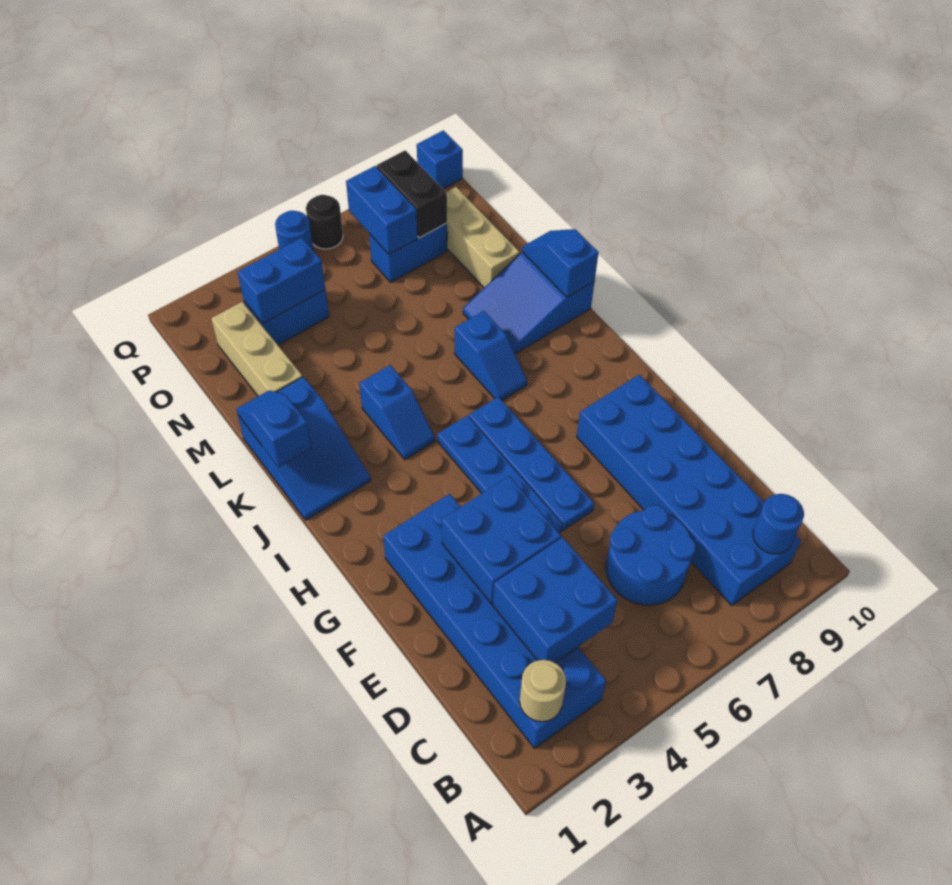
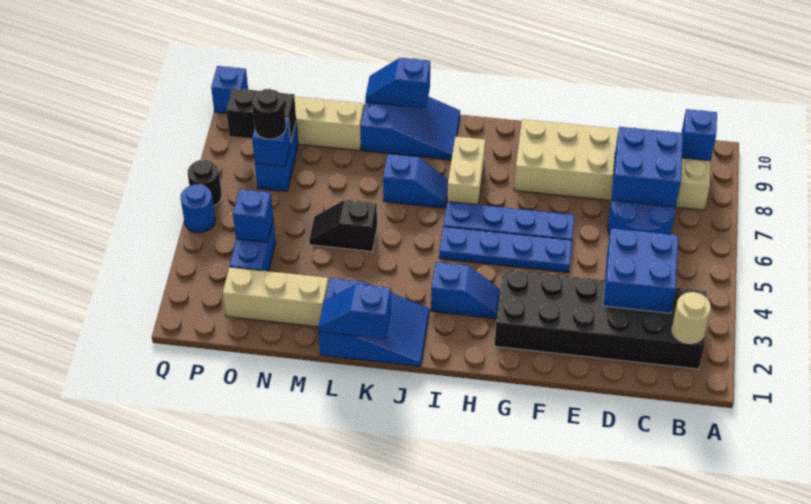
blue 2x6 brick [383,494,606,748] -> black 2x6 brick [495,269,706,369]
blue 2x6 brick [577,375,801,606] -> tan 2x6 brick [514,119,711,210]
blue 1x1 round brick [753,494,804,554] -> blue 1x1 brick [681,109,717,161]
blue 2x2 brick [442,476,561,604] -> blue 2x2 brick moved to [611,127,683,207]
none -> tan 1x2 brick [447,136,485,205]
blue 1x2 slope [359,365,435,460] -> blue 1x2 slope moved to [431,262,500,319]
blue 2x3 slope [463,252,594,354] -> blue 2x3 slope turned to [361,97,460,160]
none -> black 1x2 slope [309,200,377,251]
blue 1x2 brick [238,238,325,323] -> blue 1x1 brick [233,189,273,242]
blue 1x2 brick [346,166,417,254] -> blue 1x1 brick [252,118,291,167]
none -> black 1x1 round brick [252,89,286,139]

